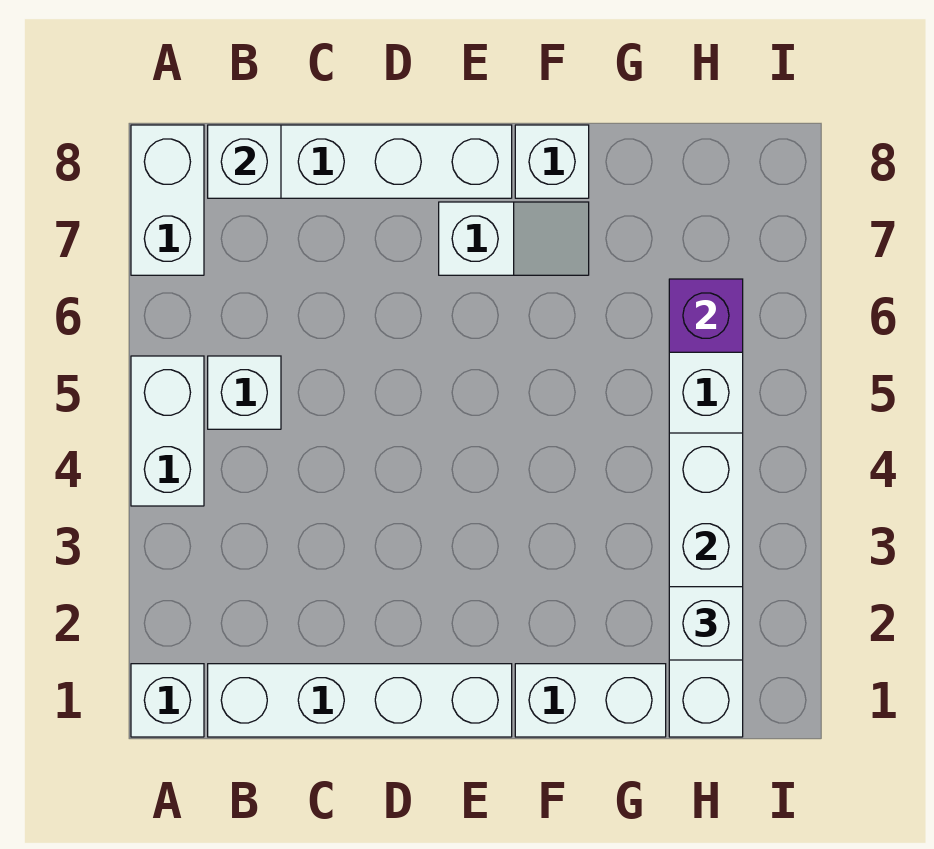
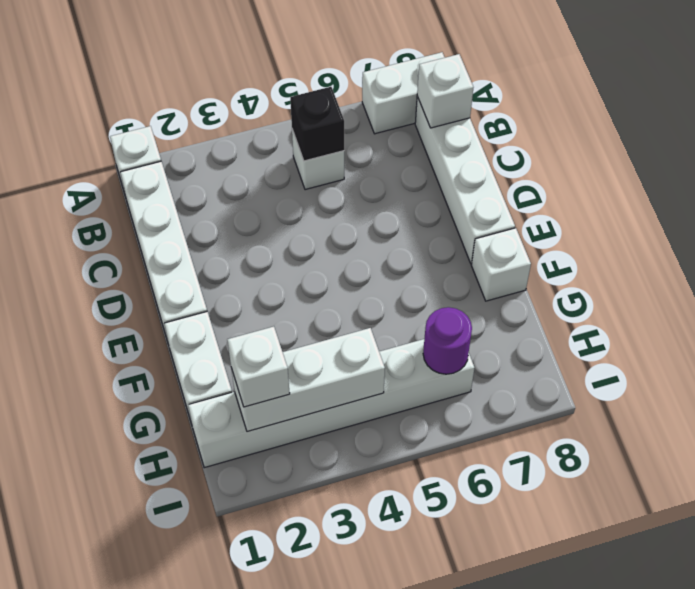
white 1x2 brick [131,356,204,506] -> none
none -> black 1x1 brick [290,87,344,161]
white 1x2 slope [439,202,589,275] -> none
purple 1x1 brick [669,279,743,352] -> purple 1x1 round brick [423,307,472,374]

